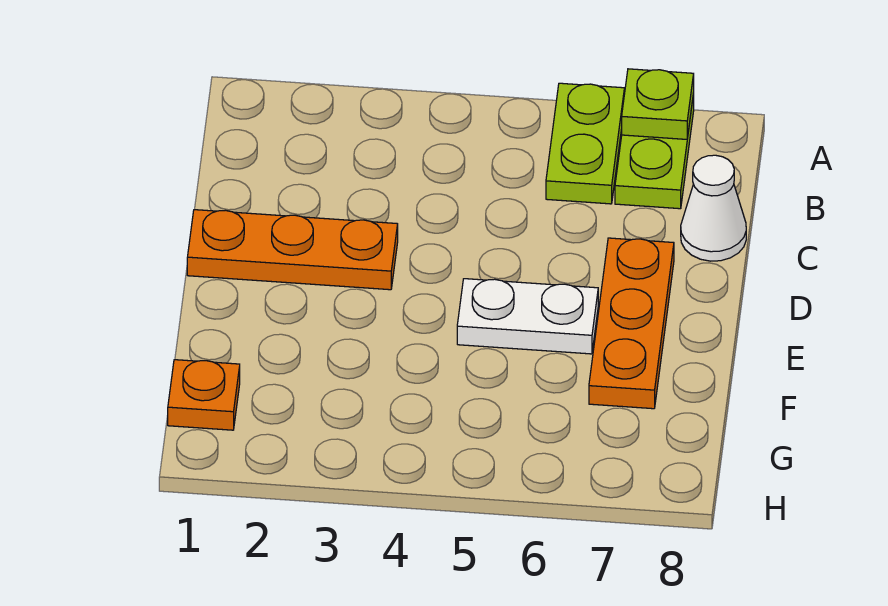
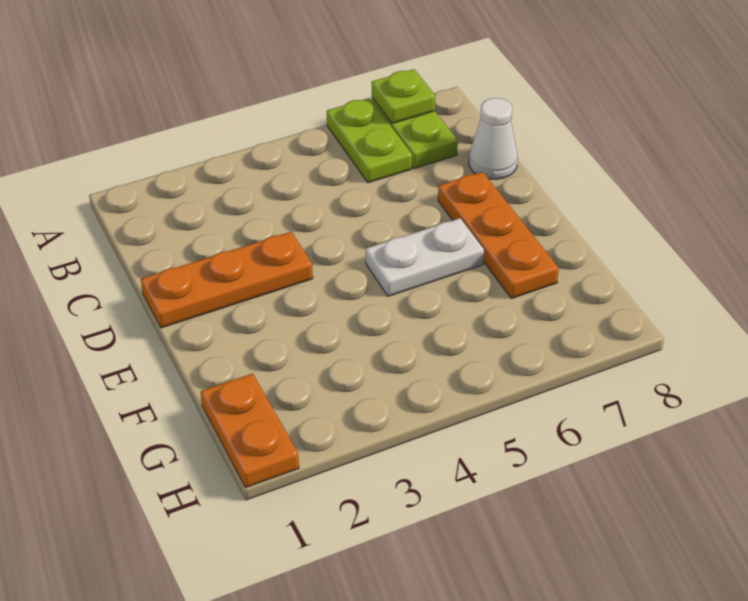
orange 1x1 plate [168,360,240,430] -> orange 1x2 plate [201,373,299,488]

